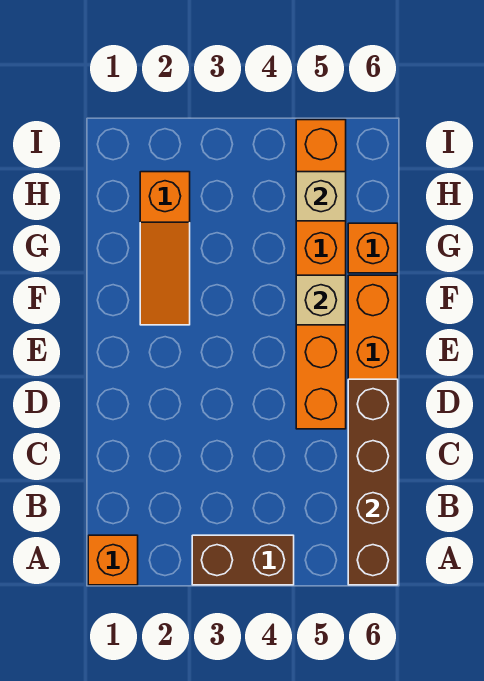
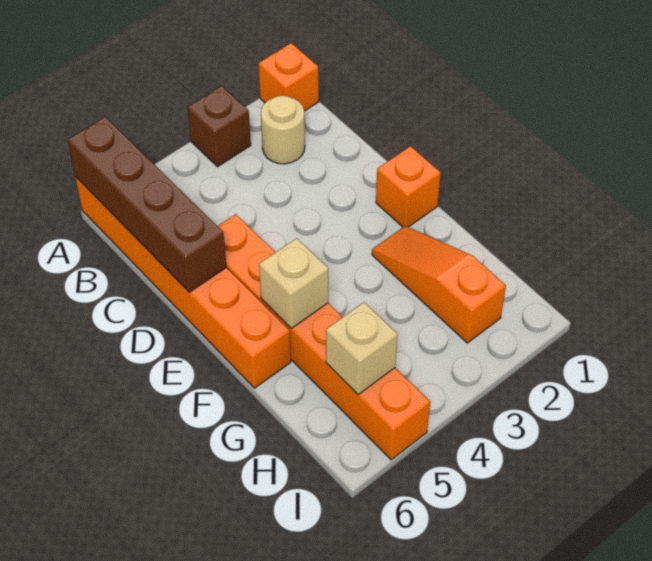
brown 1x2 brick [192,535,294,585] -> brown 1x1 brick [188,86,251,167]
none -> tan 1x1 round brick [261,96,305,164]
orange 1x1 brick [348,223,398,273] -> orange 1x1 brick moved to [376,146,441,227]

